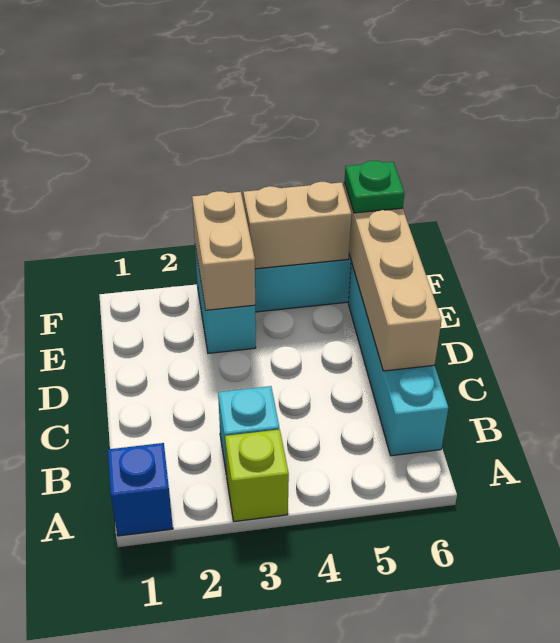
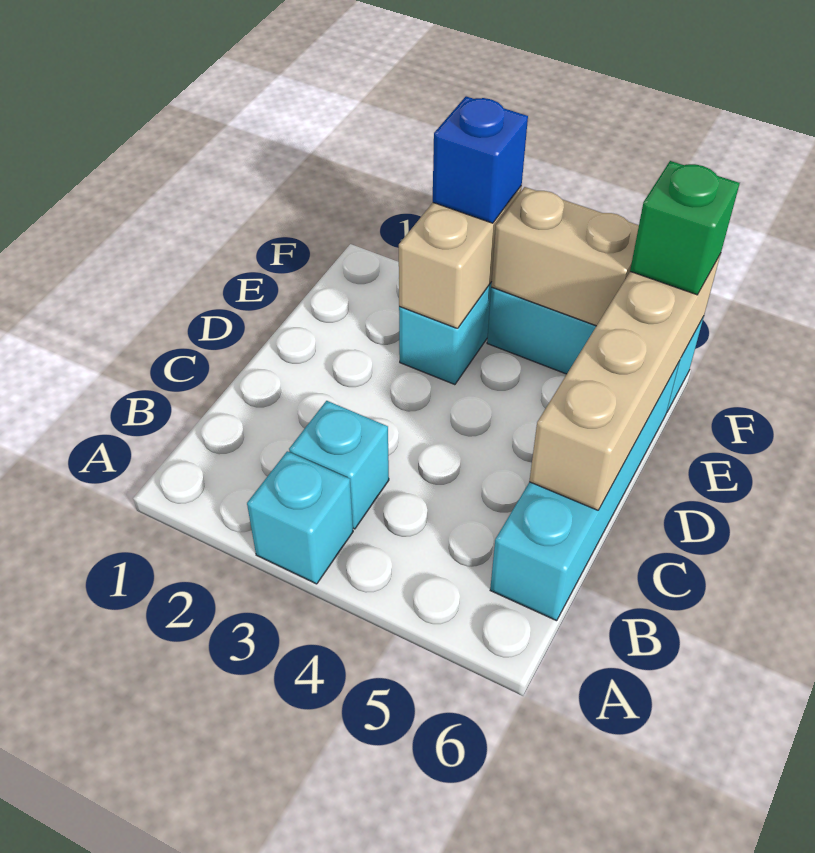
blue 1x1 brick [108,443,173,536] -> blue 1x1 brick moved to [433,96,528,223]
lime 1x1 brick [225,429,289,522] -> cyan 1x1 brick [247,451,353,584]
green 1x1 plate [345,161,404,213] -> green 1x1 brick [630,161,740,295]

